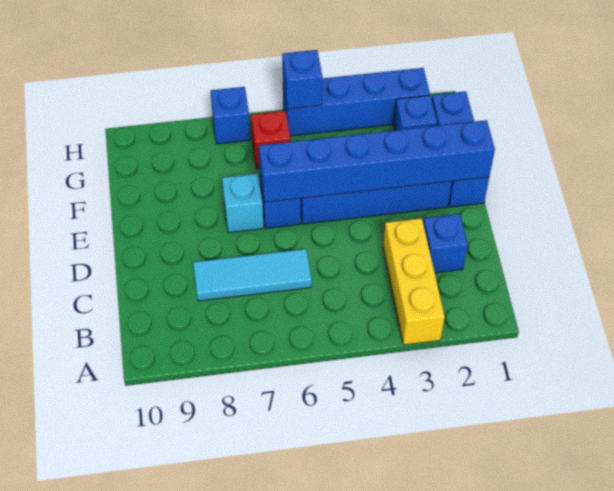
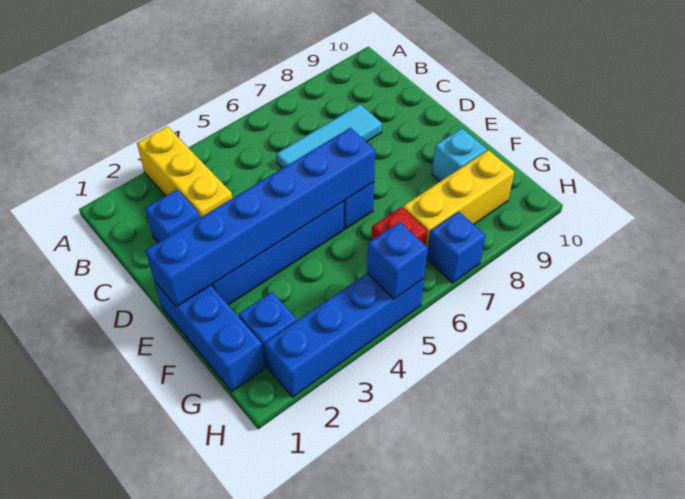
cyan 1x1 brick [222,174,264,233] -> cyan 1x1 brick moved to [432,128,487,181]
none -> yellow 1x3 brick [403,150,514,247]

